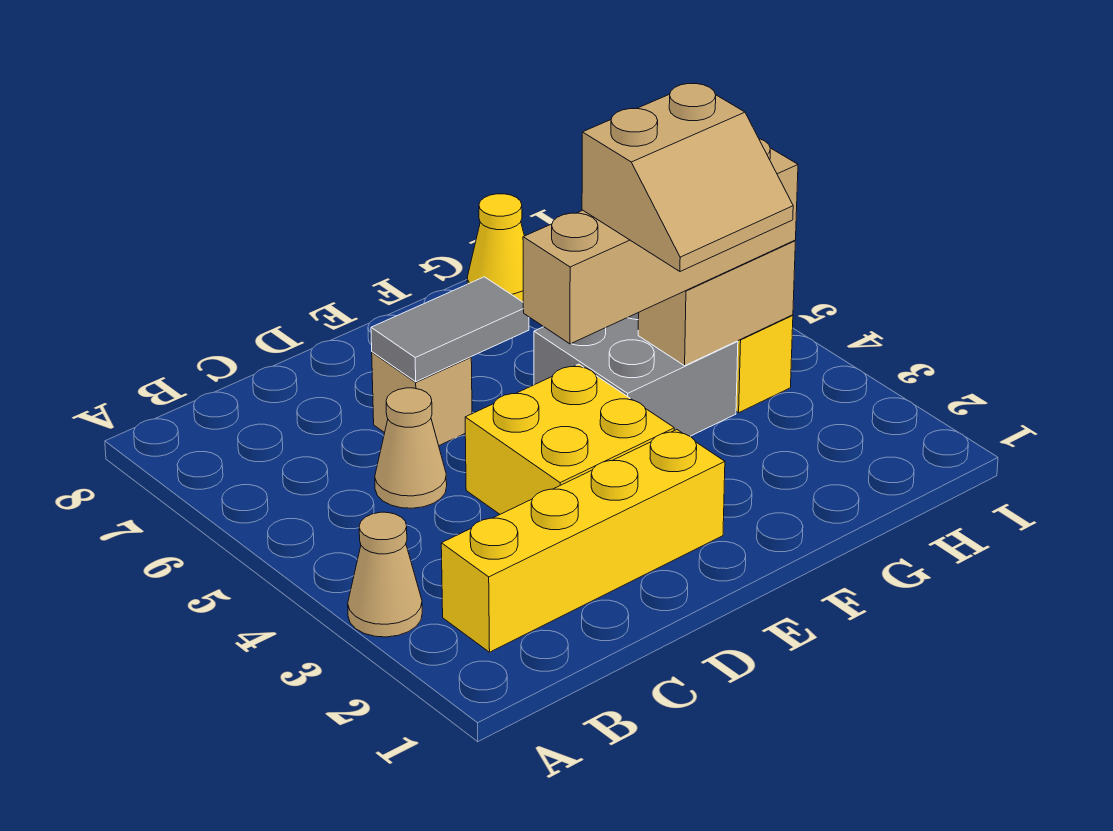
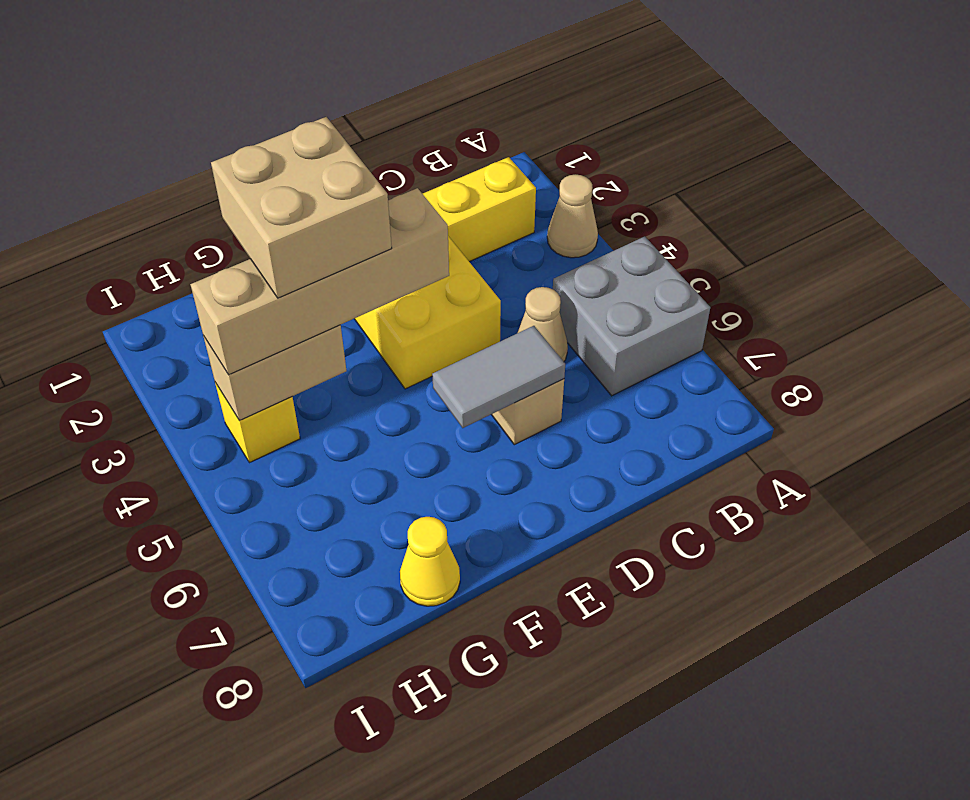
tan 2x2 slope [582,83,793,271] -> tan 2x2 brick [211,117,392,298]
grey 2x2 brick [534,313,738,436] -> grey 2x2 brick moved to [553,237,710,396]

